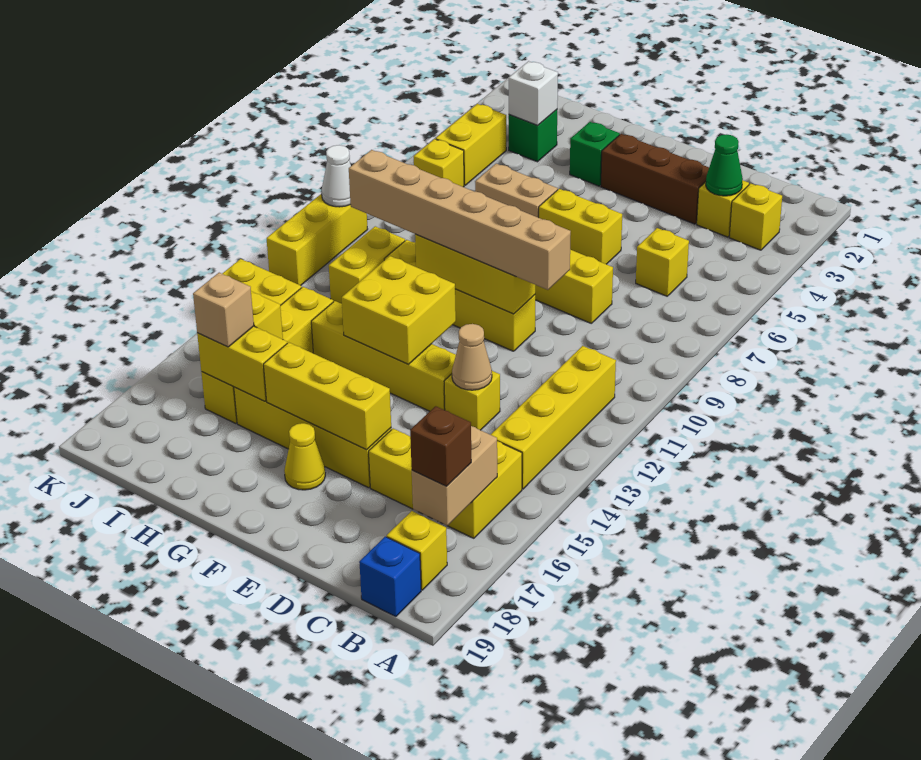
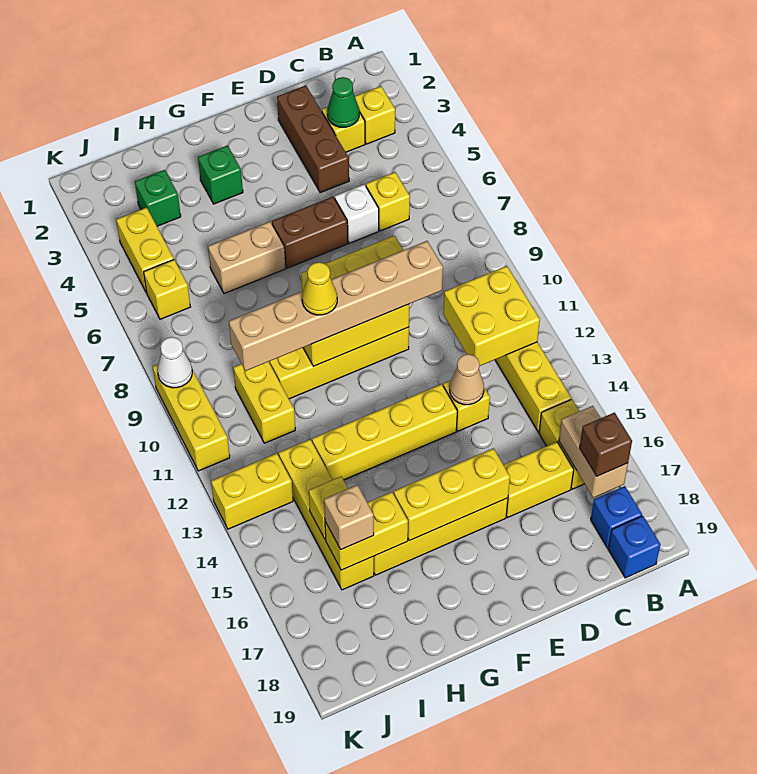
yellow 1x1 brick [387,511,447,590] -> blue 1x1 brick [591,486,642,548]
brown 1x3 brick [601,134,709,224] -> brown 1x3 brick turned to [277,85,349,193]
yellow 1x2 brick [539,189,622,264] -> brown 1x2 brick [272,197,348,268]
yellow 2x2 brick [342,256,456,364] -> yellow 2x2 brick moved to [443,266,540,366]
yellow 1x1 cone [284,423,325,490] -> yellow 1x1 cone moved to [302,262,337,315]
white 1x1 brick [509,61,558,125] -> white 1x1 brick moved to [335,184,379,243]

